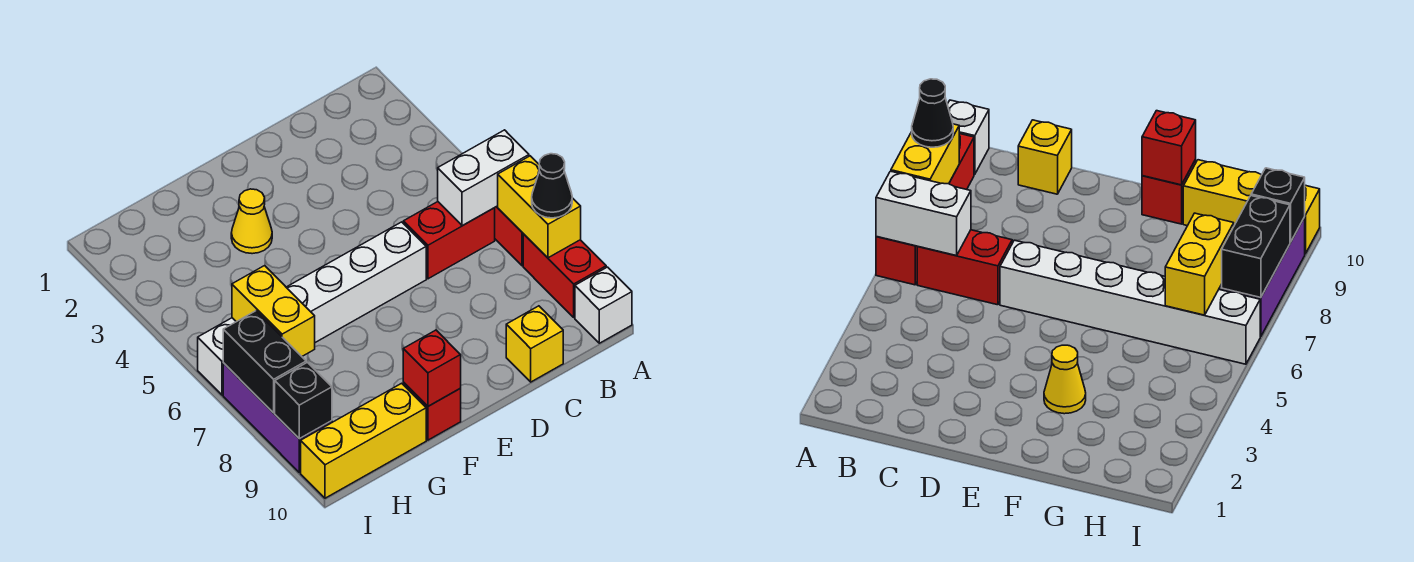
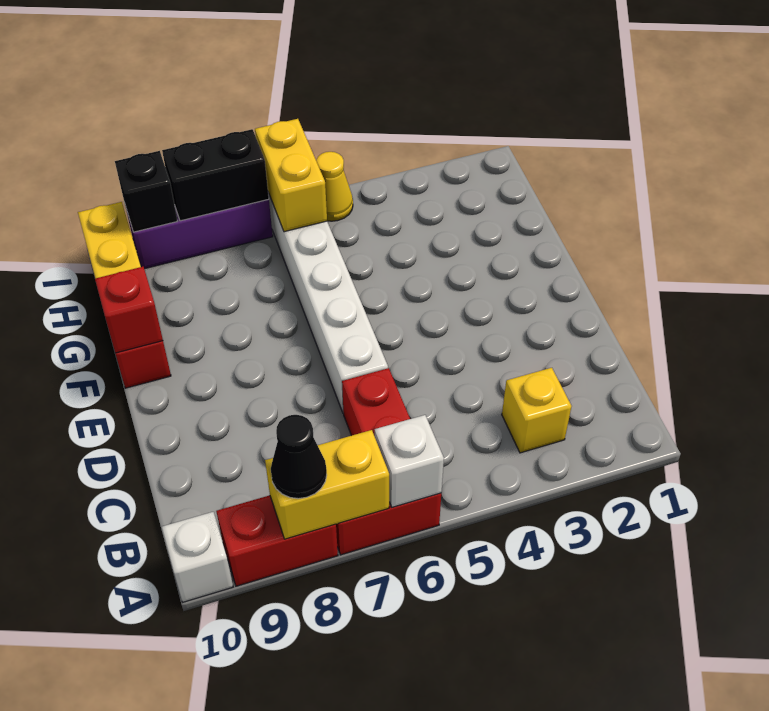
white 1x2 brick [438,130,529,226] -> white 1x1 brick [374,415,444,507]
yellow 1x1 brick [506,306,563,382] -> yellow 1x1 brick moved to [502,368,572,453]
yellow 1x1 cone [231,189,272,254] -> yellow 1x1 cone moved to [316,152,353,221]
yellow 1x2 brick [232,266,315,356] -> yellow 1x2 brick turned to [255,119,327,232]

